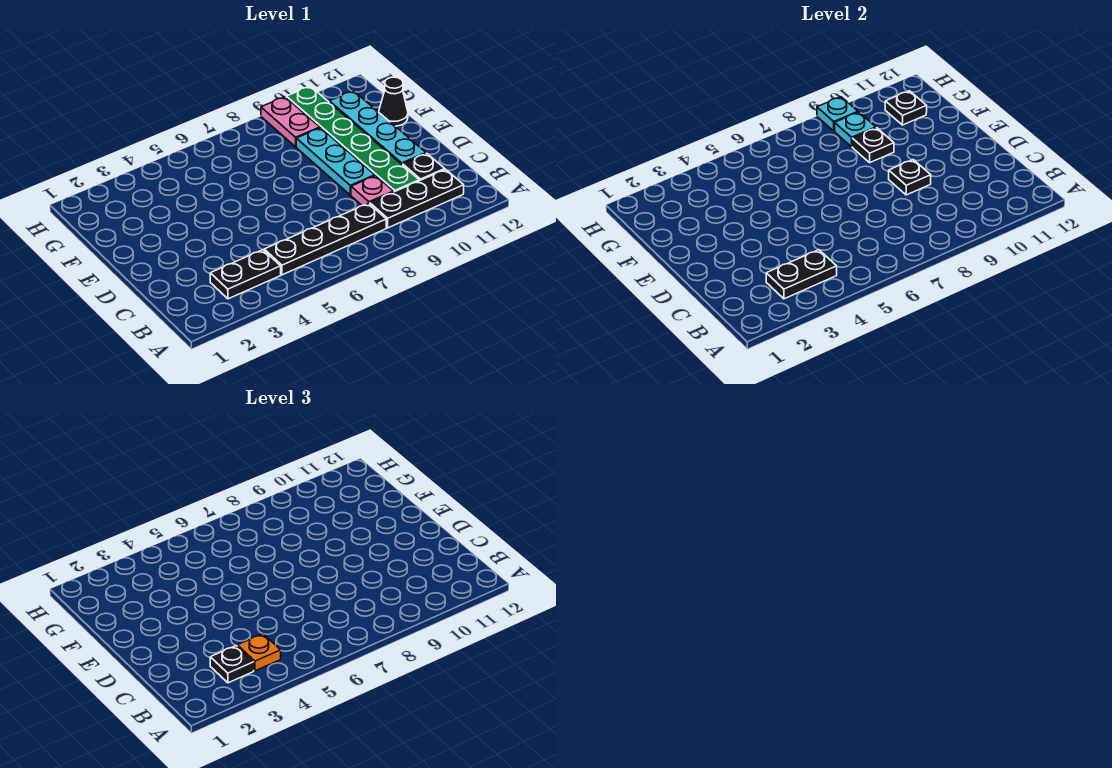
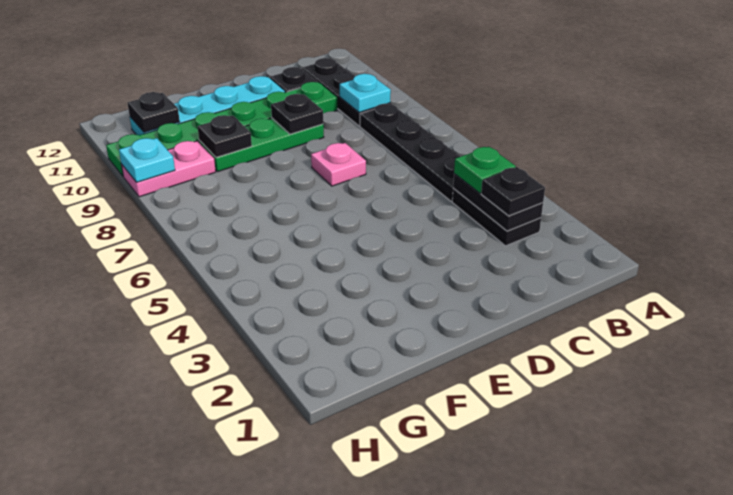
orange 1x1 plate [237,634,281,671] -> green 1x1 plate [454,147,516,193]
pink 1x1 plate [351,176,394,206] -> pink 1x1 plate moved to [311,143,366,186]
cyan 1x3 plate [296,128,375,195] -> green 1x3 plate [199,118,324,172]
black 1x1 cone [379,77,408,126] -> none
cyan 1x1 plate [835,112,876,147] -> cyan 1x1 plate moved to [340,74,391,112]

